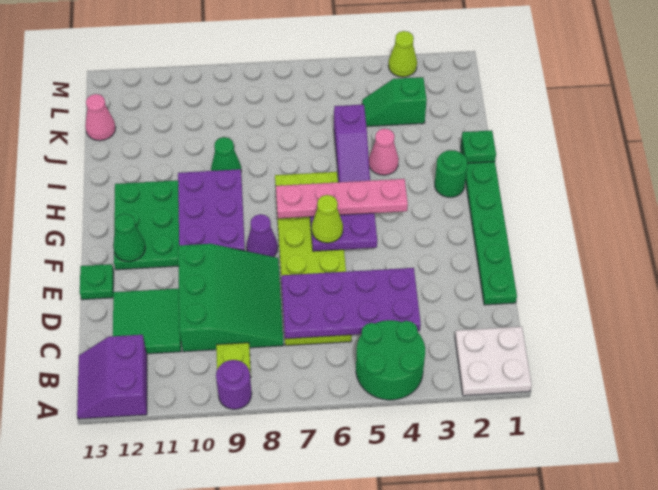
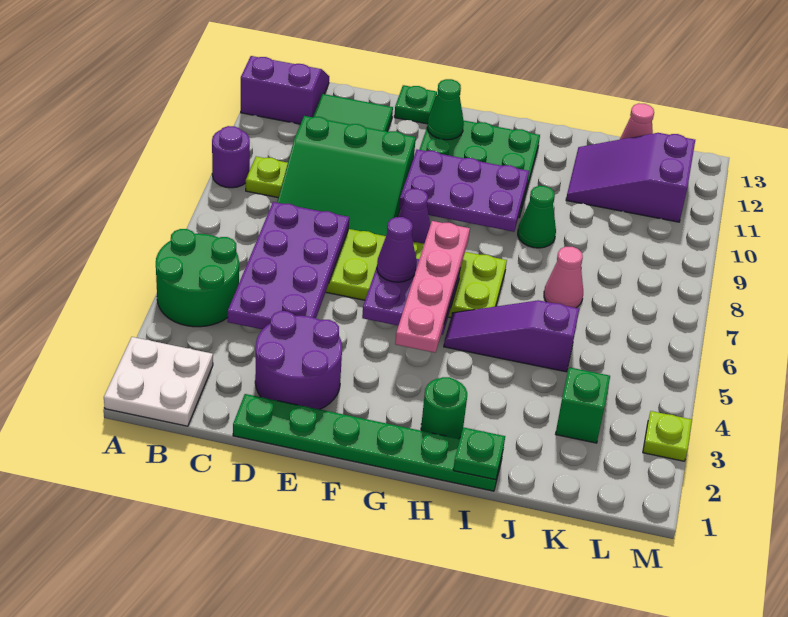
none -> purple 2x2 round brick [255,311,342,409]
lime 1x1 cone [312,195,343,243] -> purple 1x1 cone [377,217,417,282]
pink 1x1 cone [369,129,399,175] -> pink 1x1 cone moved to [544,247,583,308]
none -> purple 2x3 slope [566,133,695,222]
lime 1x1 cone [388,31,417,77] -> lime 1x1 plate [643,411,692,461]

